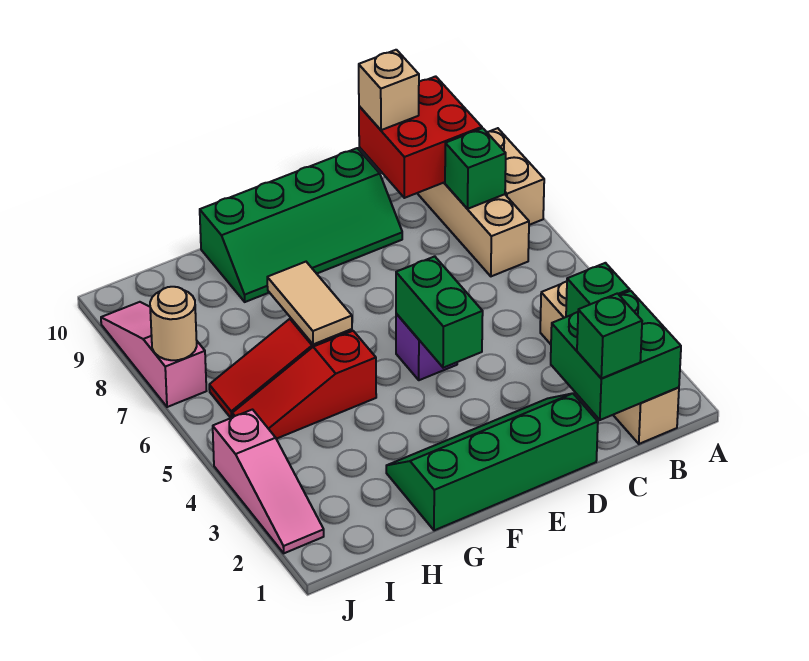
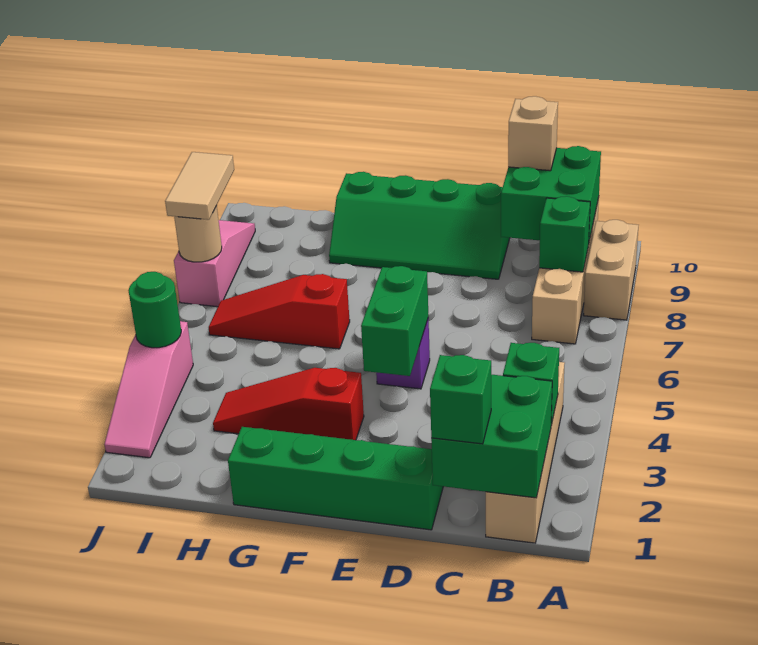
red 2x2 brick [359,76,482,198] -> green 2x2 brick [501,146,601,241]
red 1x3 slope [232,331,376,439] -> red 1x3 slope moved to [213,368,364,440]
tan 1x2 tile [267,262,352,345] -> tan 1x2 tile moved to [165,152,234,220]
none -> green 1x1 round brick [128,272,181,348]

